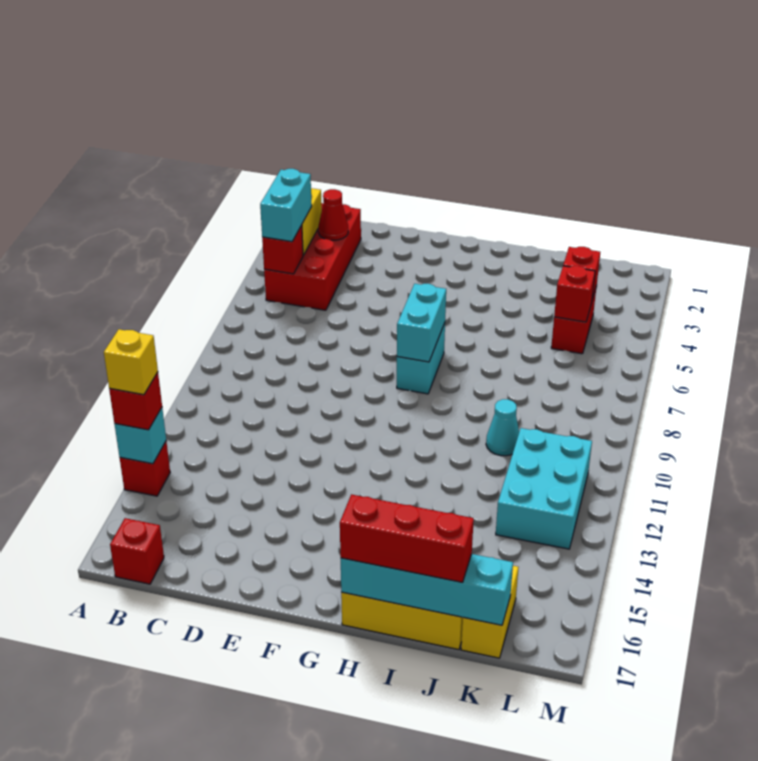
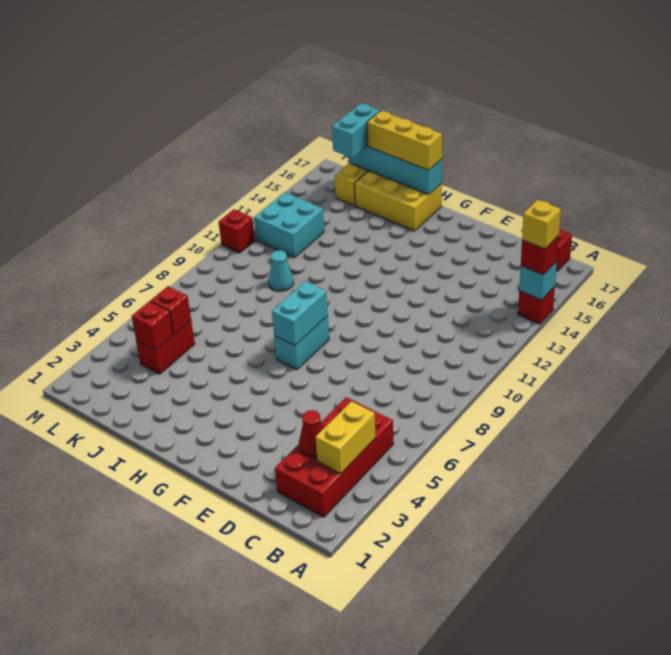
cyan 1x2 brick [260,169,312,242] -> cyan 1x2 brick moved to [332,103,380,158]
red 1x1 brick [262,225,303,274] -> red 1x1 brick moved to [219,209,255,253]
red 1x3 brick [340,494,474,582] -> yellow 1x3 brick [367,111,442,170]
cyan 2x3 brick [496,428,592,549] -> cyan 2x2 brick [254,192,324,257]

